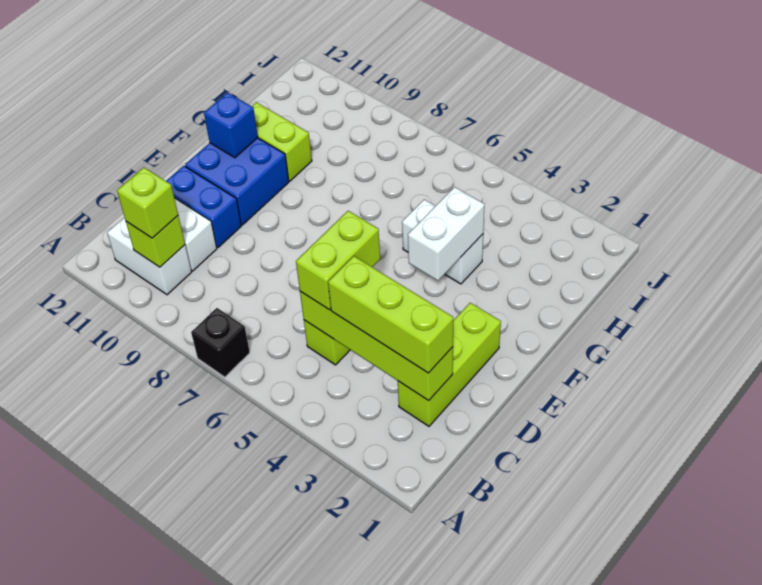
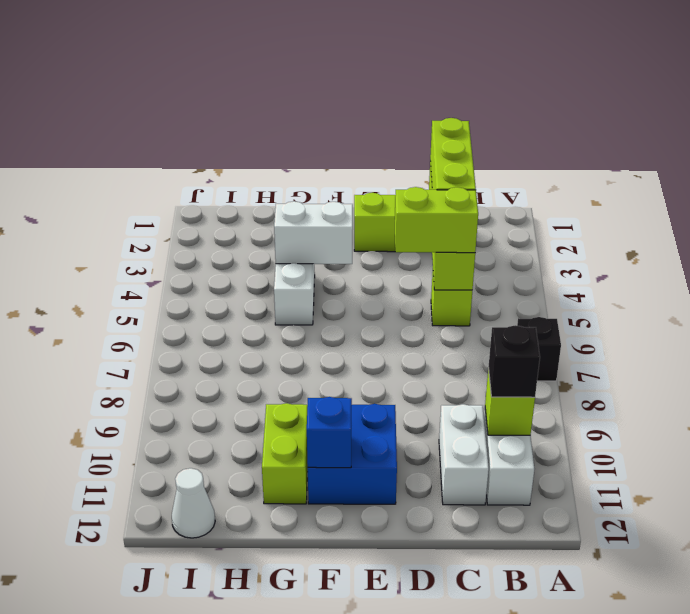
lime 1x1 brick [117,167,178,238] -> black 1x1 brick [488,325,540,397]
blue 1x2 brick [166,166,241,248] -> none
none -> white 1x1 cone [172,468,215,538]

